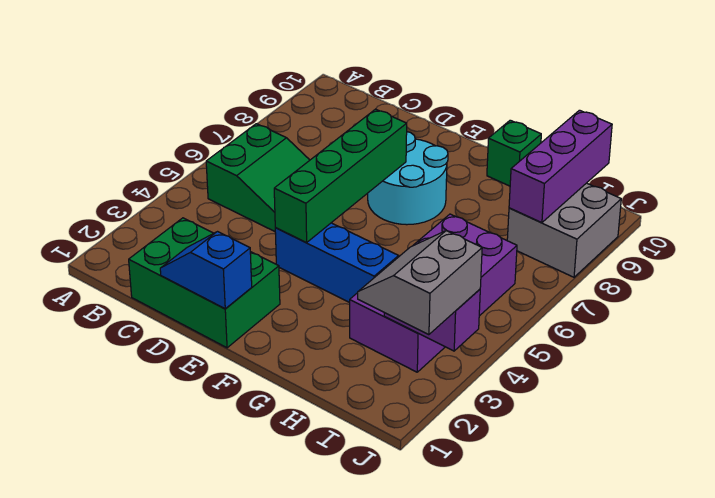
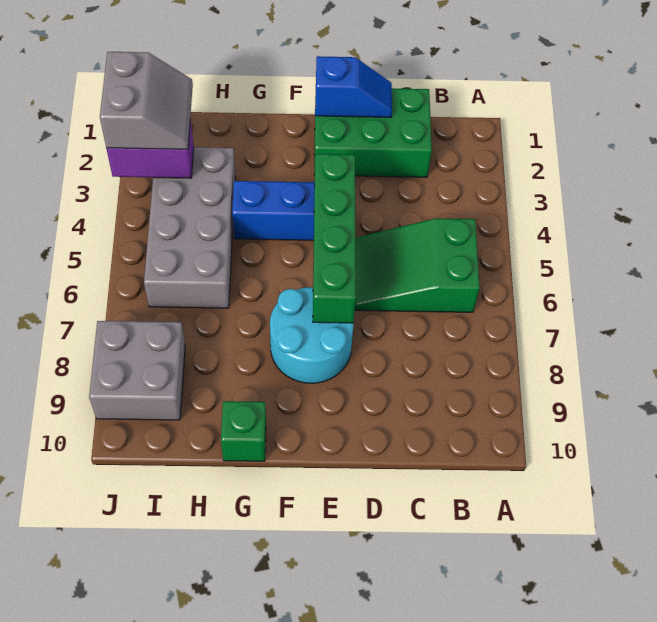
purple 2x4 brick [350,214,517,372] -> grey 2x4 brick [144,147,235,308]
purple 1x3 brick [509,110,612,223] -> none

